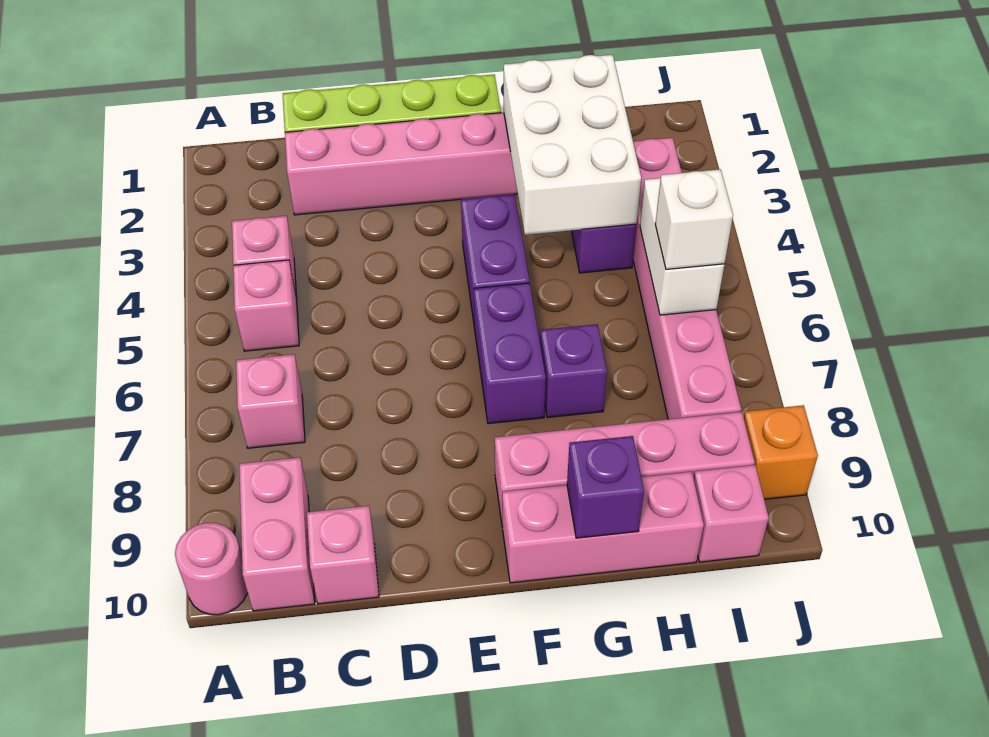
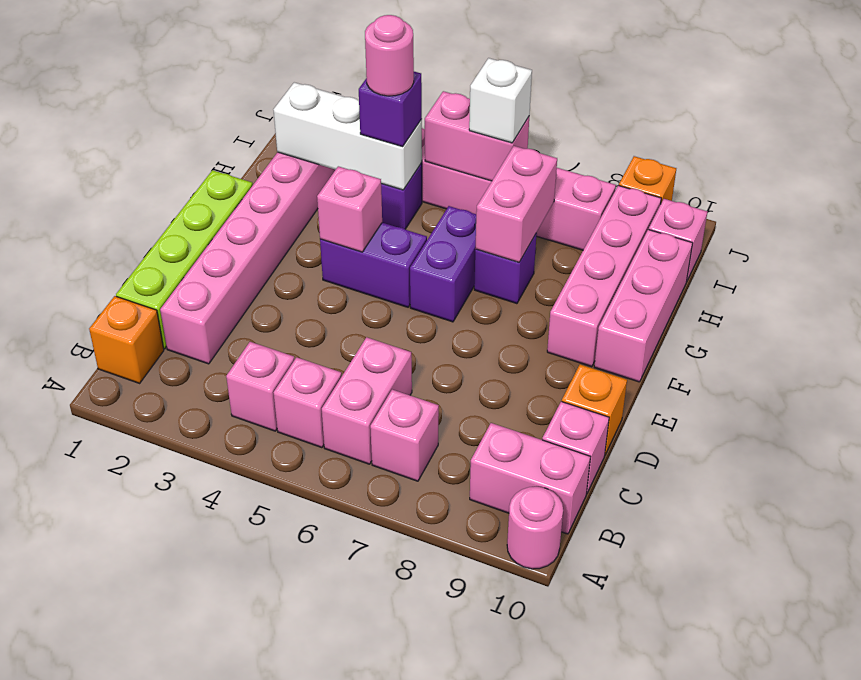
none -> orange 1x1 brick [89,296,164,383]
none -> pink 1x2 brick [322,337,412,464]
none -> orange 1x1 brick [562,365,627,454]
none -> pink 1x1 brick [317,166,382,252]
purple 1x2 brick [474,283,546,424] -> purple 1x2 brick turned to [410,206,476,322]
white 2x3 brick [504,55,641,235] -> white 1x3 brick [273,82,422,190]
none -> pink 1x2 brick [475,146,557,262]
purple 1x1 brick [567,436,644,538] -> purple 1x1 brick moved to [359,72,422,147]
none -> pink 1x1 round brick [365,15,414,96]
white 1x2 brick [640,178,724,315] -> pink 1x2 brick [425,91,529,181]

